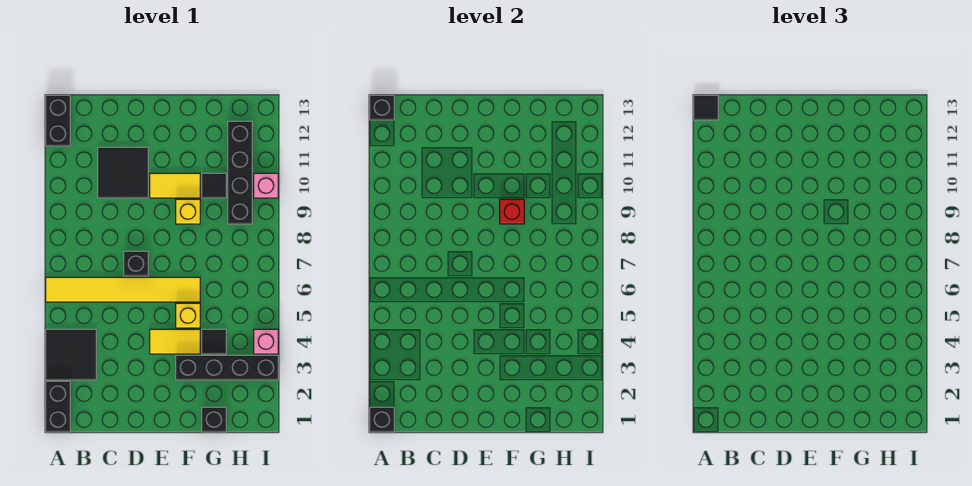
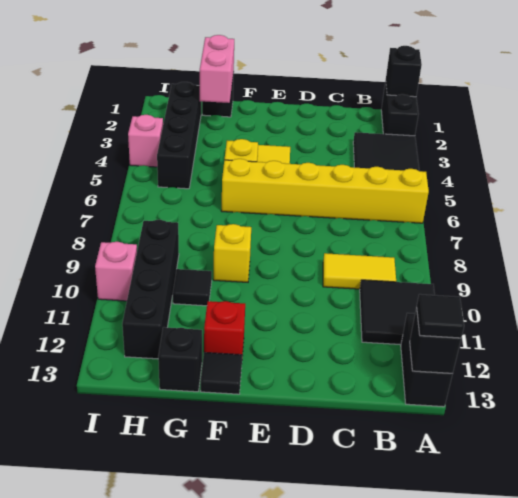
yellow 1x6 tile [46,277,200,302] -> yellow 1x6 brick [221,159,429,223]
black 2x2 tile [98,147,148,198] -> black 2x2 tile moved to [360,280,435,345]
black 1x1 brick [124,251,148,276] -> black 1x1 brick moved to [158,327,202,392]
yellow 1x2 tile [150,173,200,198] -> yellow 1x2 tile moved to [323,253,396,289]
black 1x4 brick [176,355,278,380] -> black 1x4 brick turned to [157,82,201,189]
red 1x1 brick [500,199,524,224] -> red 1x1 brick moved to [204,301,245,356]
none -> pink 1x2 brick [200,35,234,103]
black 1x1 tile [202,329,226,354] -> black 1x1 tile moved to [201,352,242,394]

